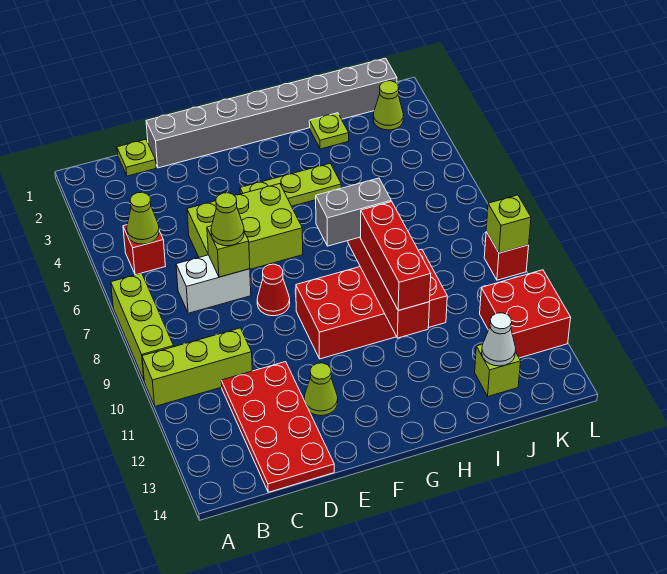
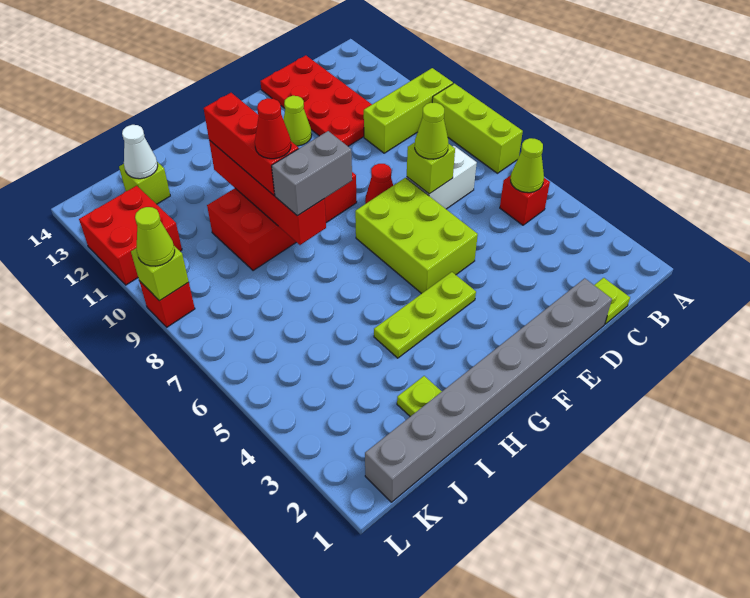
lime 2x3 brick [187,184,303,269] -> lime 2x3 brick turned to [355,178,478,294]
none -> red 1x1 cone [255,98,291,159]
lime 1x1 cone [373,81,404,130] -> lime 1x1 cone moved to [135,207,175,266]

